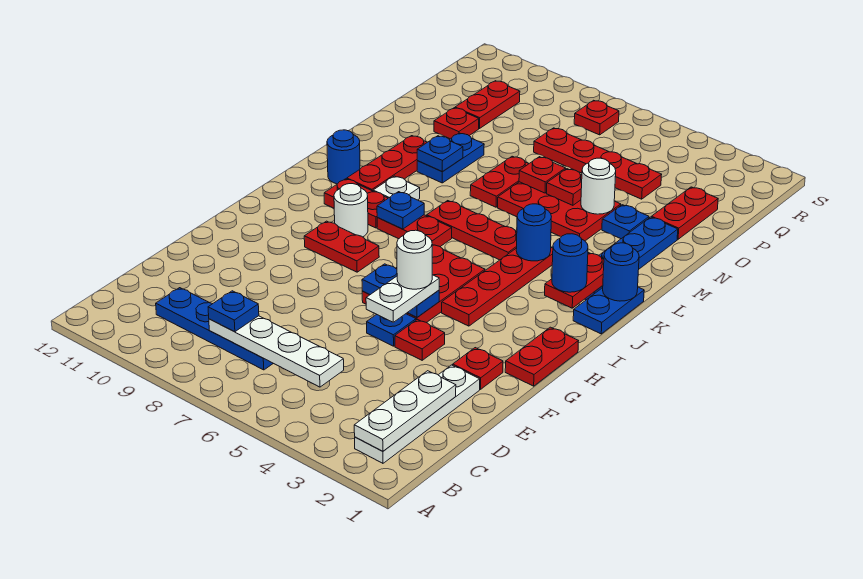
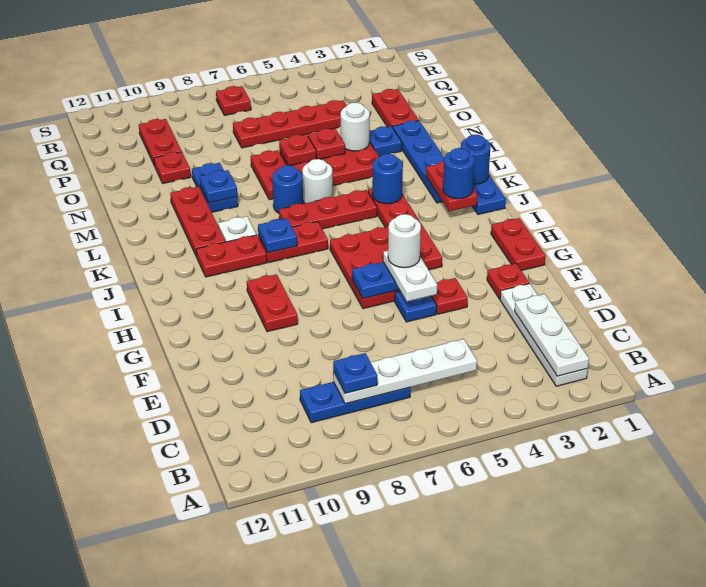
blue 1x4 plate [156,288,273,370] -> blue 1x3 plate [300,382,411,423]
red 1x2 plate [304,221,379,272] -> red 1x2 plate turned to [247,274,298,332]
white 1x1 round brick [334,184,368,237] -> white 1x1 round brick moved to [302,159,333,203]
blue 1x1 round brick [327,130,360,184] -> blue 1x1 round brick moved to [272,165,303,213]

